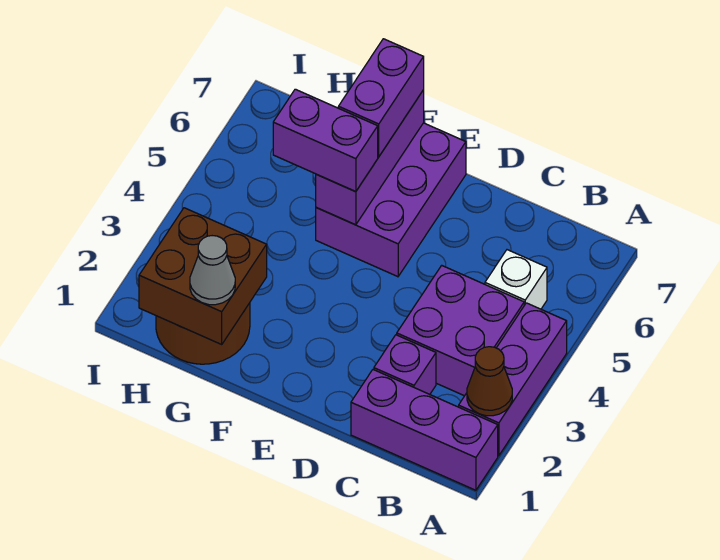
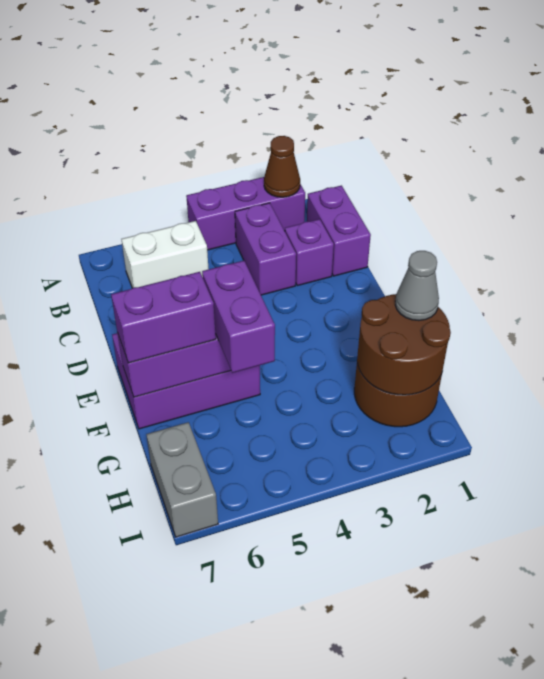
purple 1x3 brick [351,370,498,490] -> purple 1x2 brick [307,186,371,276]
purple 2x2 brick [397,265,524,396] -> purple 1x2 brick [235,203,296,295]
white 1x1 brick [485,250,547,309] -> white 1x2 brick [121,221,208,288]
brown 2x2 brick [139,208,267,344] -> brown 2x2 round brick [357,294,451,395]
none -> grey 1x2 brick [146,422,218,537]

